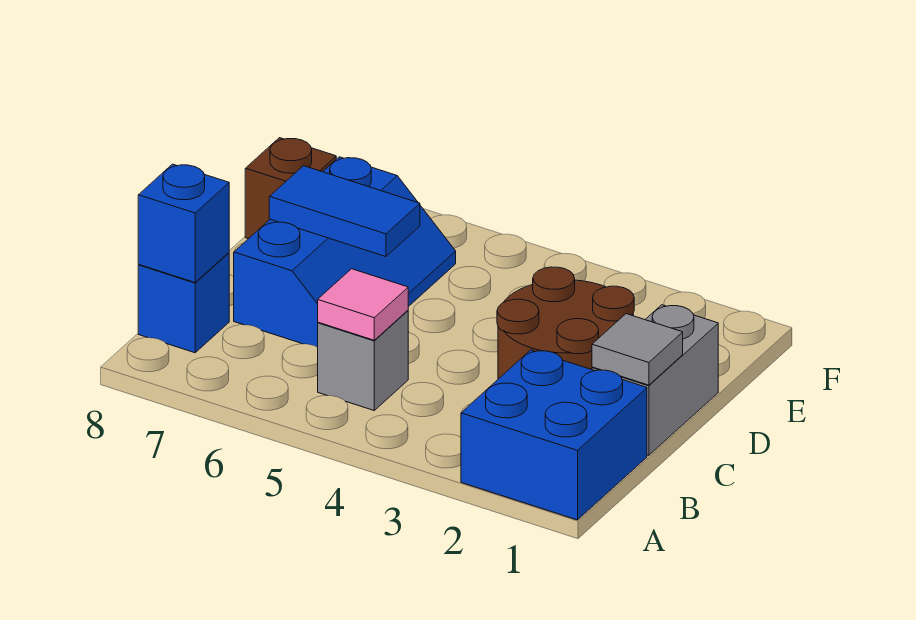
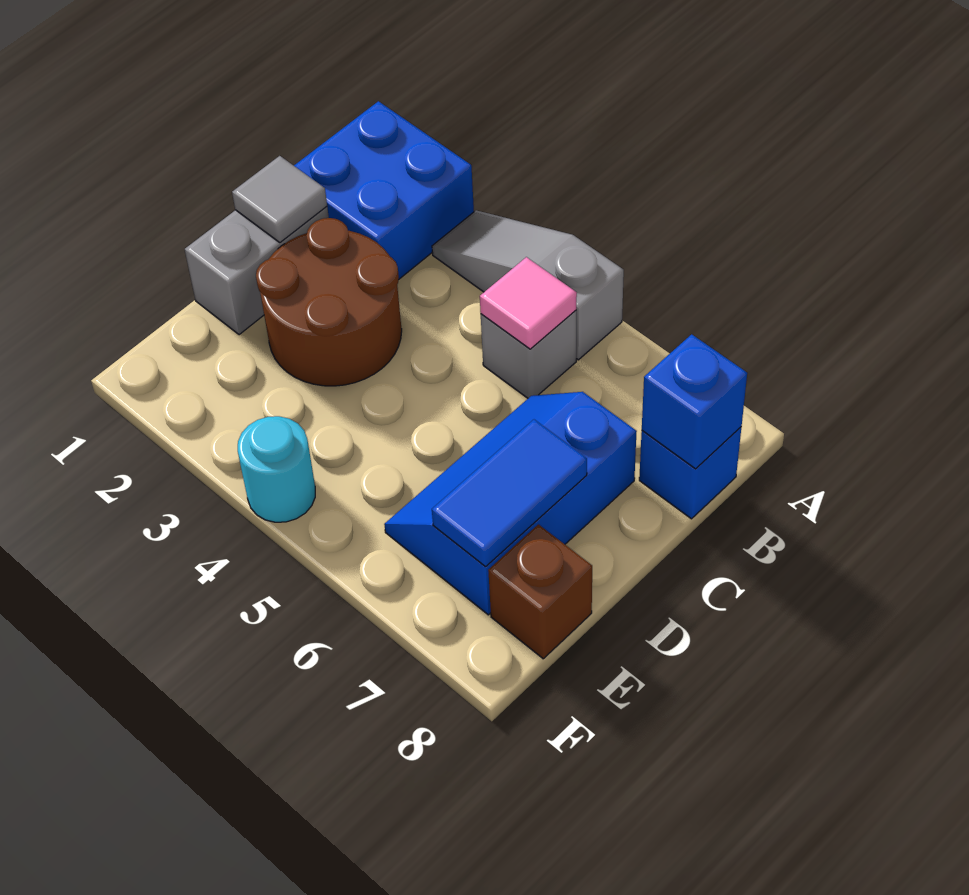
none -> grey 1x3 slope [432,210,624,360]
blue 1x2 tile [269,166,420,257] -> blue 1x2 tile turned to [432,420,587,567]
none -> cyan 1x1 round brick [238,416,315,522]

